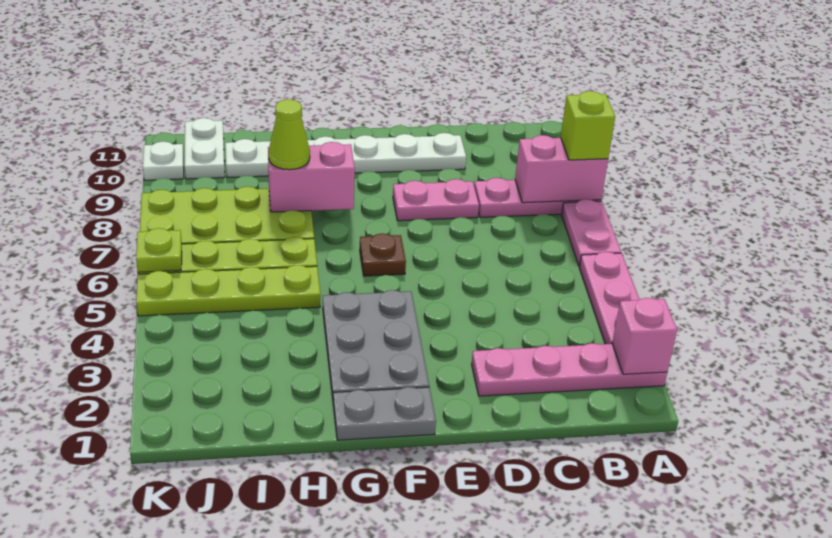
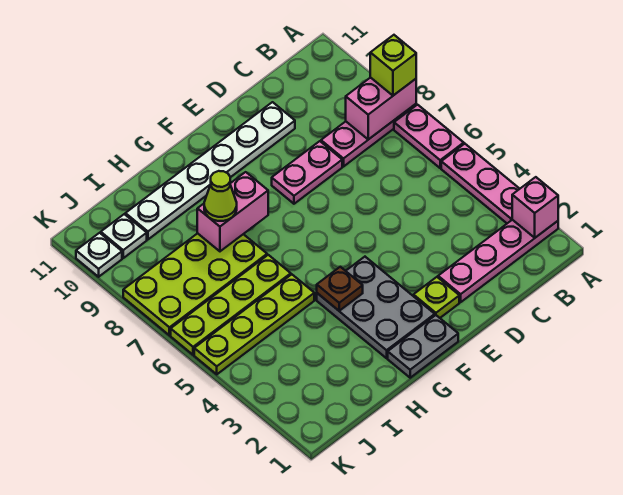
brown 1x1 plate [360,233,406,276] -> brown 1x1 plate moved to [317,267,363,311]
white 1x2 plate [185,118,225,179] -> white 1x1 plate [101,214,147,258]
lime 1x1 plate [136,228,182,272] -> lime 1x1 plate moved to [413,277,459,318]

